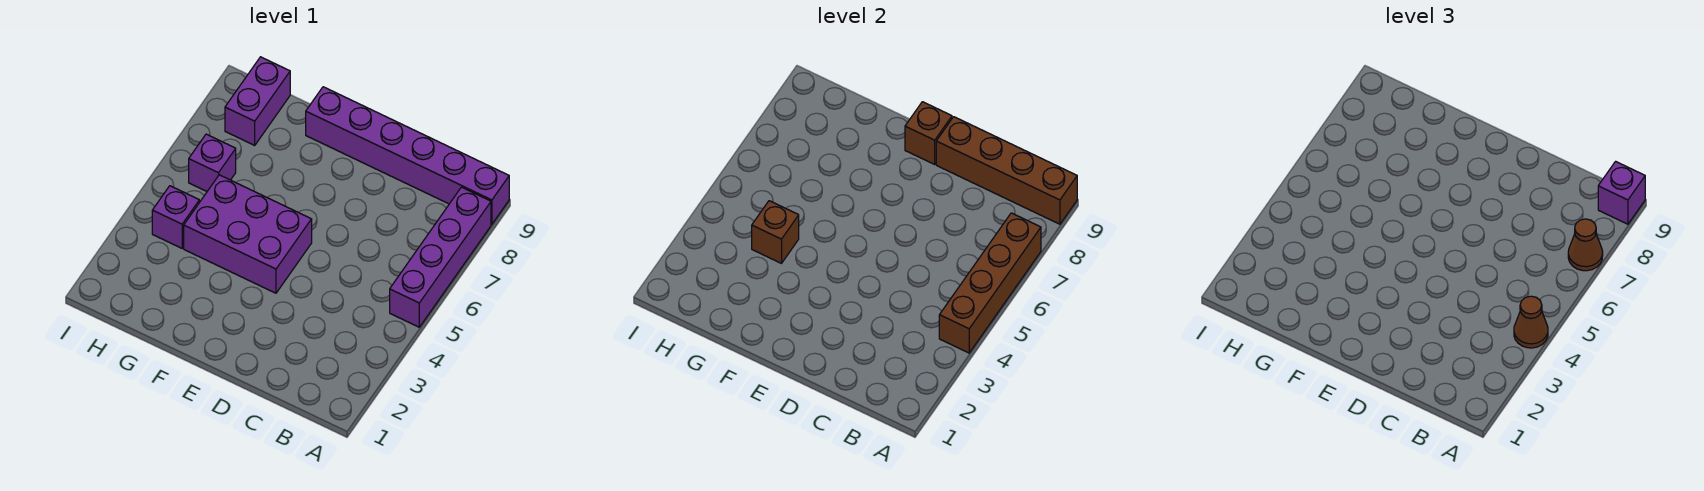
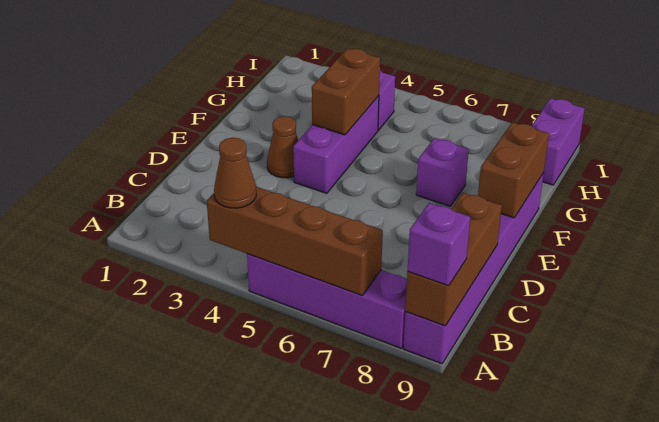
brown 1x1 cone [1568,219,1603,271] -> brown 1x1 cone moved to [267,116,298,178]
brown 1x4 brick [936,117,1077,224] -> brown 1x3 brick [405,193,502,326]
purple 2x3 brick [184,175,312,293] -> purple 1x3 brick [293,96,379,193]
brown 1x1 brick [905,102,952,164] -> brown 1x2 brick [478,122,549,218]
brown 1x1 brick [752,201,799,263] -> brown 1x2 brick [312,48,380,135]
purple 1x1 brick [189,134,236,191] -> purple 1x1 brick moved to [416,138,469,206]
purple 1x2 brick [225,57,290,145] -> purple 1x2 brick turned to [532,98,585,185]

